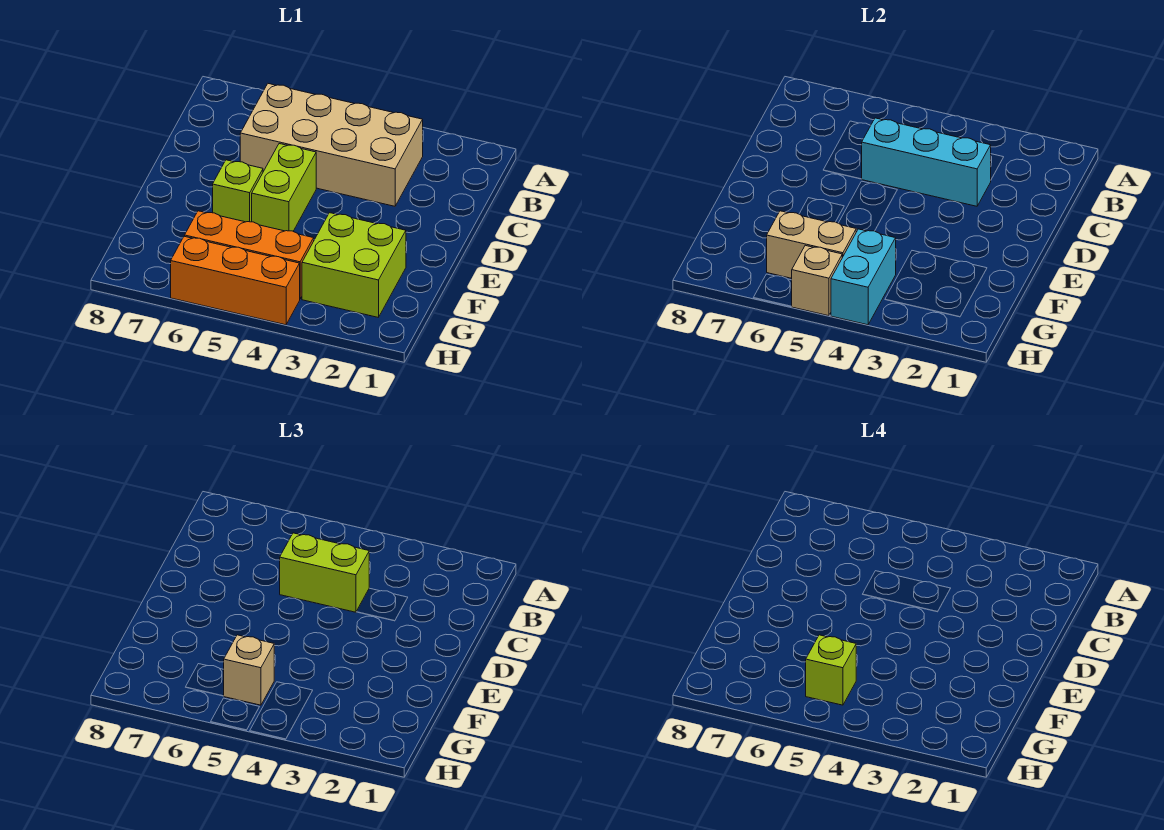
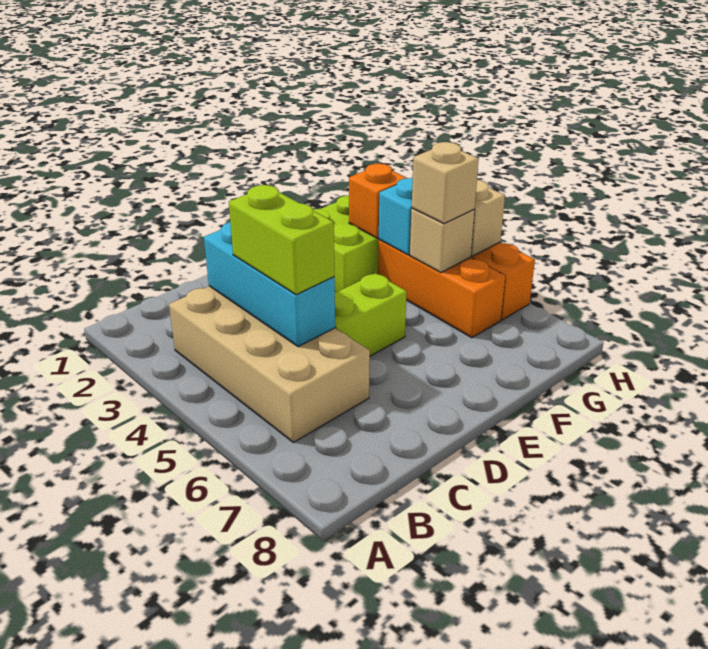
lime 1x1 brick [213,160,263,222] -> none
none -> orange 1x1 brick [349,164,406,238]
tan 1x2 brick [767,211,856,278] -> tan 1x1 brick [410,208,474,272]
lime 1x1 brick [806,635,856,705] -> none

